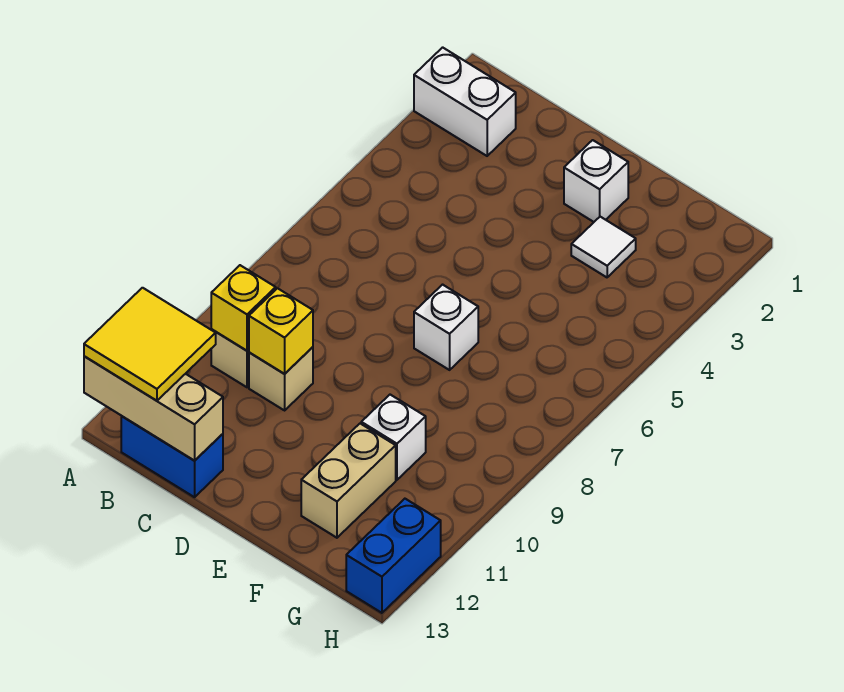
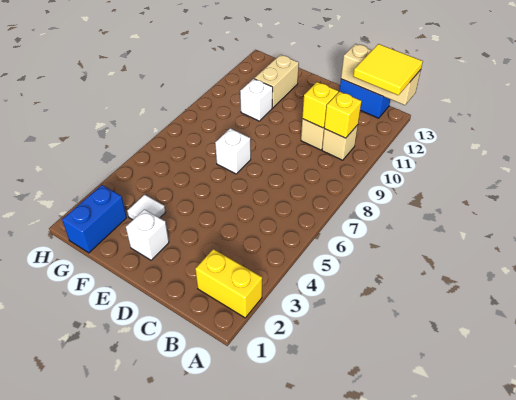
white 1x2 brick [414,47,516,156] -> yellow 1x2 brick [195,249,262,318]
blue 1x2 brick [346,499,441,613] -> blue 1x2 brick moved to [62,185,127,253]

